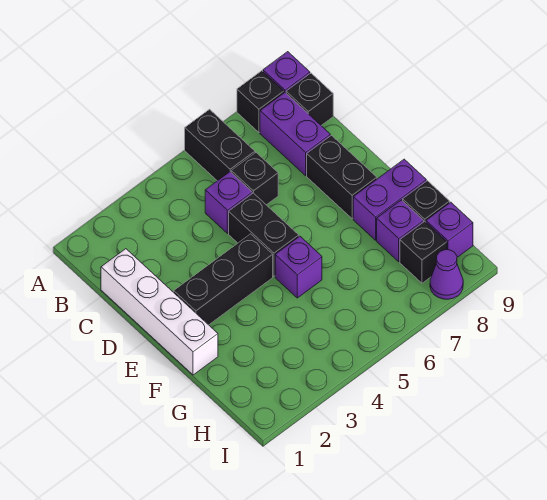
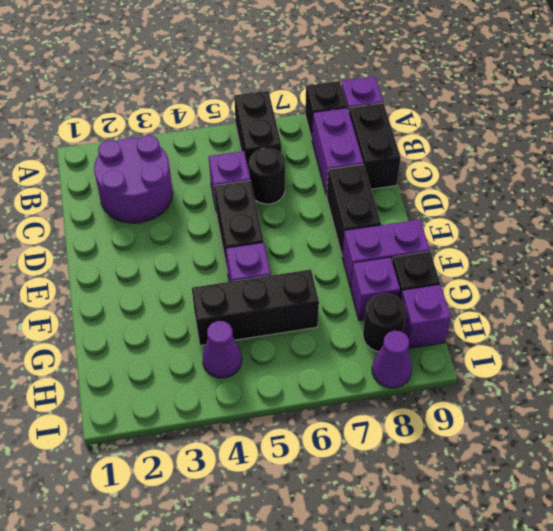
none -> purple 2x2 round brick [94,135,173,223]
black 1x1 brick [286,73,333,125] -> black 1x2 brick [349,103,401,189]
white 1x4 brick [101,249,218,375] -> none
black 1x1 brick [231,153,278,205] -> black 1x1 round brick [249,148,285,204]
black 1x3 brick [174,234,273,325] -> black 1x3 brick moved to [192,269,319,346]
none -> purple 1x1 cone [203,321,242,378]
black 1x1 brick [400,222,447,283] -> black 1x1 round brick [363,294,406,352]

